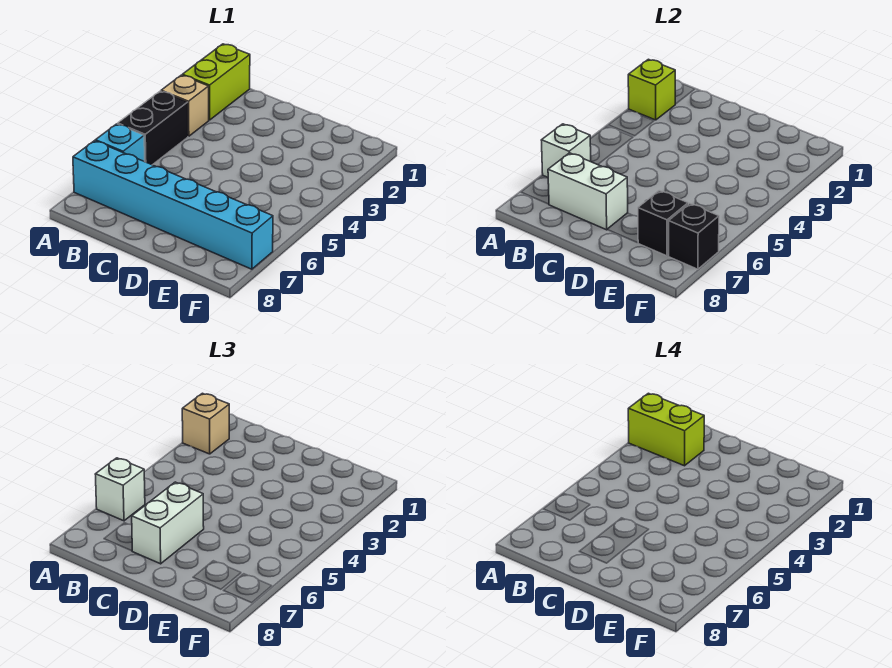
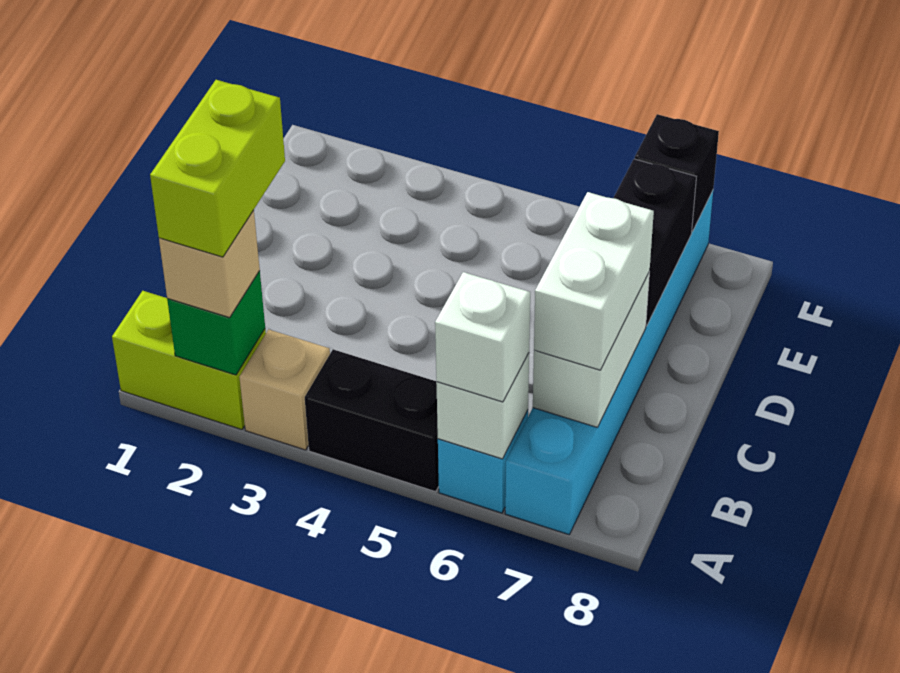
lime 1x1 brick [628,59,675,120] -> green 1x1 brick [167,271,265,375]
white 1x2 brick [132,482,204,564] -> white 1x2 brick turned to [534,192,654,370]
black 1x1 brick [638,191,688,256] -> black 1x2 brick [614,159,696,326]

